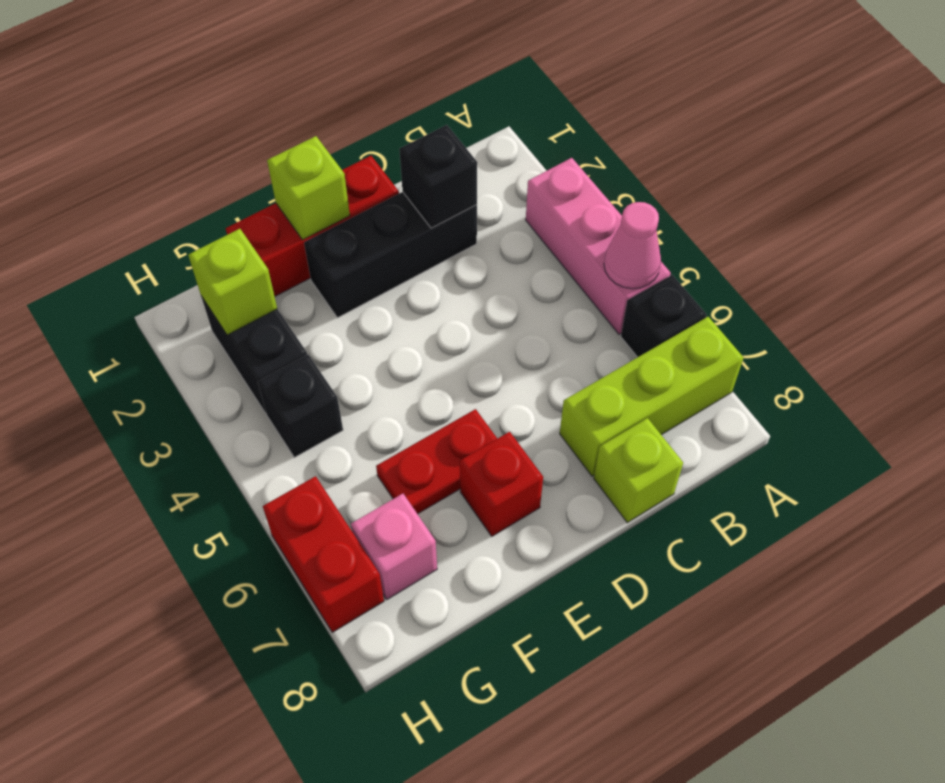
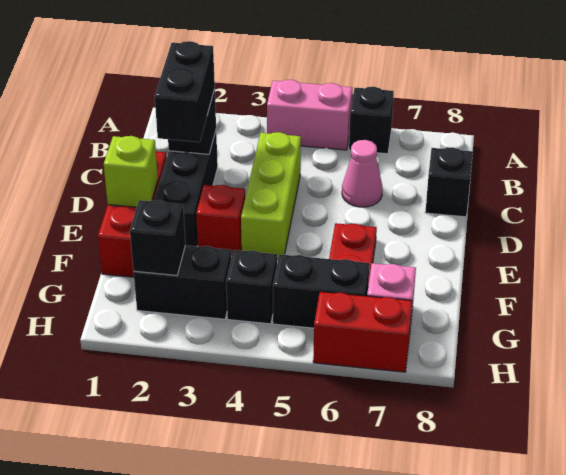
pink 1x3 brick [526,158,671,335] -> pink 1x2 brick [267,80,352,150]
pink 1x1 cone [604,202,661,289] -> pink 1x1 cone moved to [342,140,383,207]
lime 1x3 brick [560,317,744,476] -> lime 1x3 brick moved to [241,132,301,259]
none -> black 1x2 brick [155,41,215,142]
lime 1x1 brick [594,418,683,523] -> black 1x1 brick [425,147,473,217]
red 1x1 brick [460,432,543,536] -> red 1x1 brick moved to [196,185,245,255]
lime 1x1 brick [188,229,277,335] -> black 1x1 brick [130,200,186,275]
none -> black 1x2 brick [273,254,369,328]

